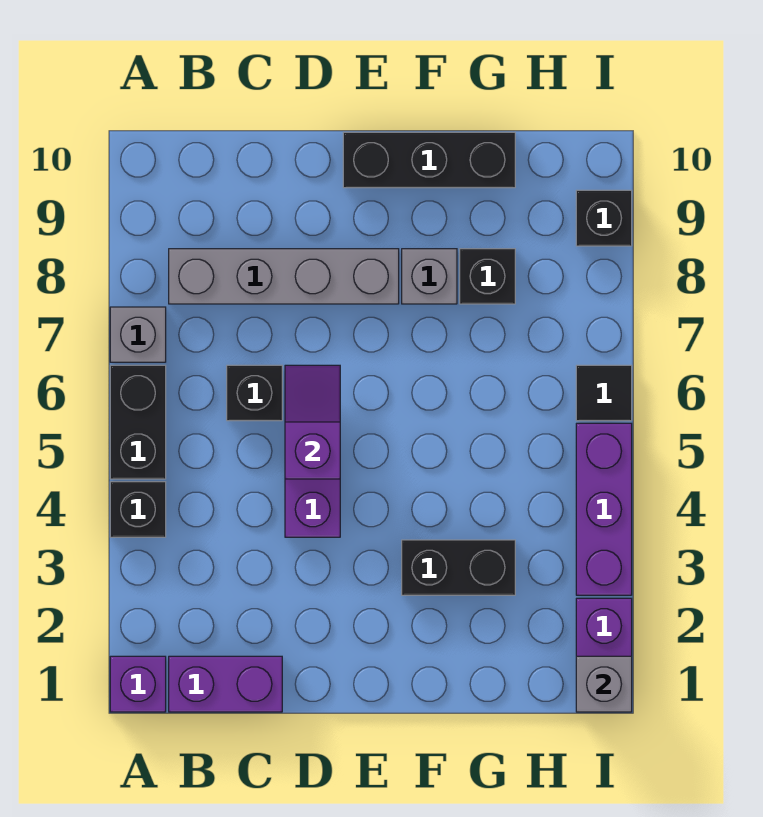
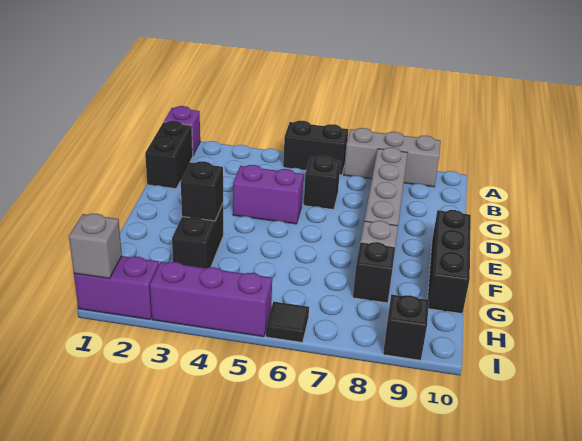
black 1x1 brick [110,482,166,537] -> black 1x1 brick moved to [181,161,223,221]
grey 1x1 brick [110,307,166,362] -> grey 1x3 brick [344,128,441,187]
purple 1x2 brick [169,656,282,712] -> black 1x2 brick [145,121,193,189]
purple 1x2 slope [285,365,340,479] -> none

